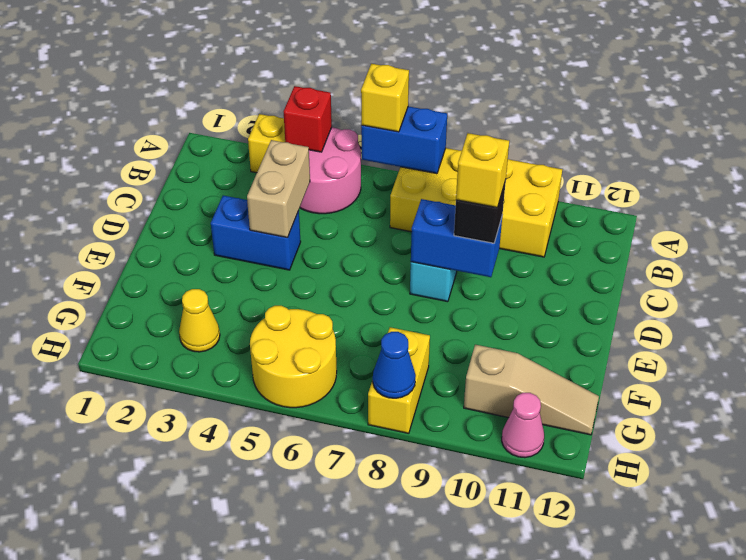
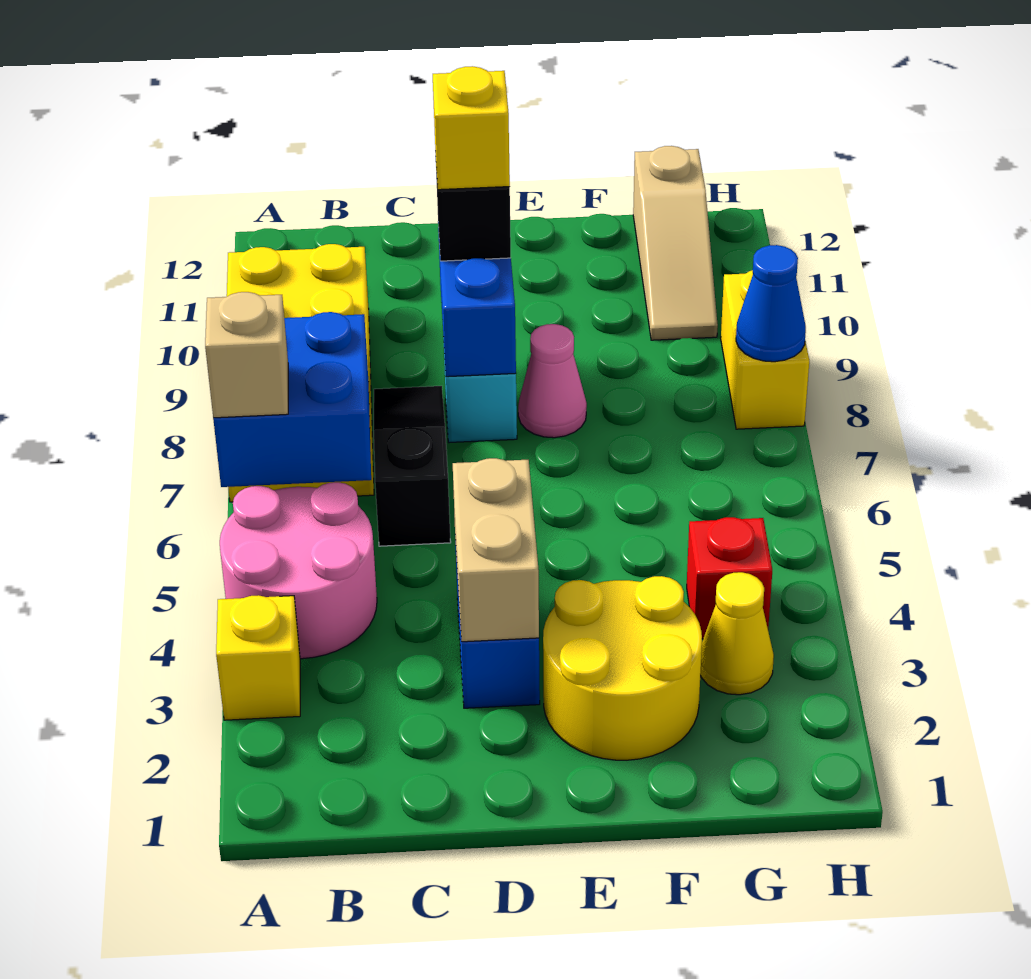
red 1x1 brick [283,86,332,152] -> red 1x1 brick moved to [687,517,772,639]
blue 1x2 brick [361,106,447,174] -> blue 2x2 brick [213,312,371,487]
yellow 1x1 brick [361,64,409,132] -> tan 1x1 brick [205,292,288,418]
tan 1x2 brick [247,140,310,238] -> tan 1x2 brick turned to [453,458,539,642]
none -> black 1x3 slope [374,386,451,546]
yellow 2x2 round brick [250,306,337,408] -> yellow 2x2 round brick moved to [543,576,702,760]
yellow 1x2 brick [368,327,430,433] -> yellow 1x2 brick turned to [721,270,809,429]
tan 1x3 slope [464,345,599,435] -> tan 1x3 slope turned to [633,146,718,340]
pink 1x1 cone [502,393,544,458] -> pink 1x1 cone moved to [518,324,587,438]

